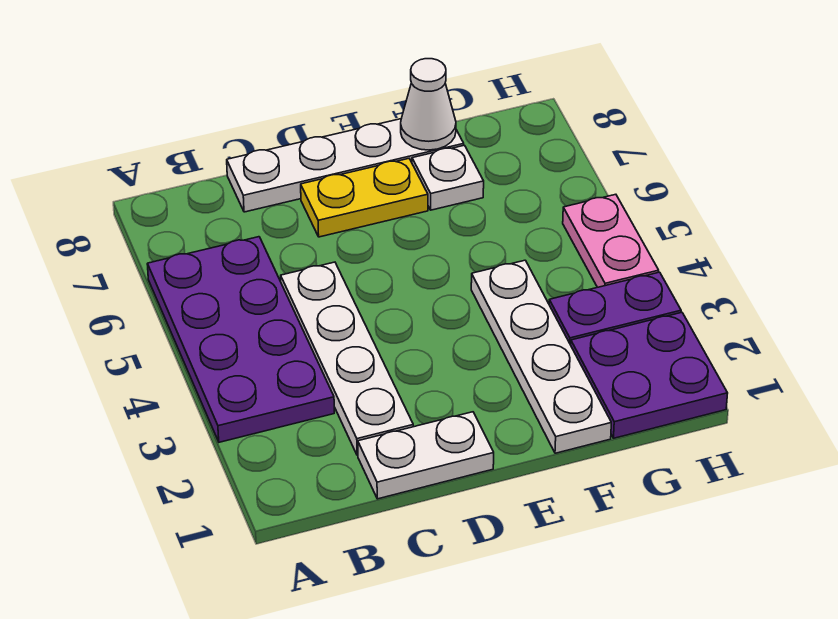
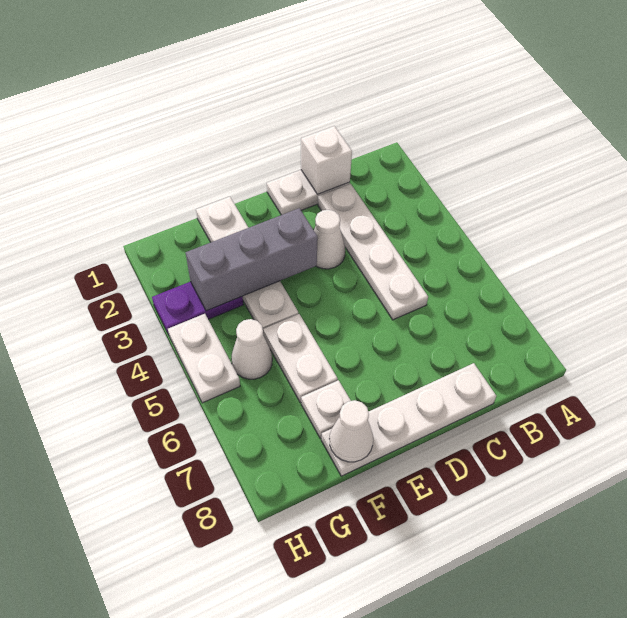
purple 2x4 plate [147,237,334,442] -> none
none -> white 1x1 brick [301,126,352,194]
none -> white 1x1 cone [314,210,345,269]
yellow 1x2 plate [301,159,428,237] -> none
none -> grey 1x3 brick [186,208,318,311]
none -> white 1x2 plate [263,314,338,403]
purple 2x2 plate [571,312,728,438] -> none
none -> white 1x1 cone [231,319,272,379]
pink 1x2 plate [563,194,659,287] -> white 1x2 plate [168,314,240,403]

